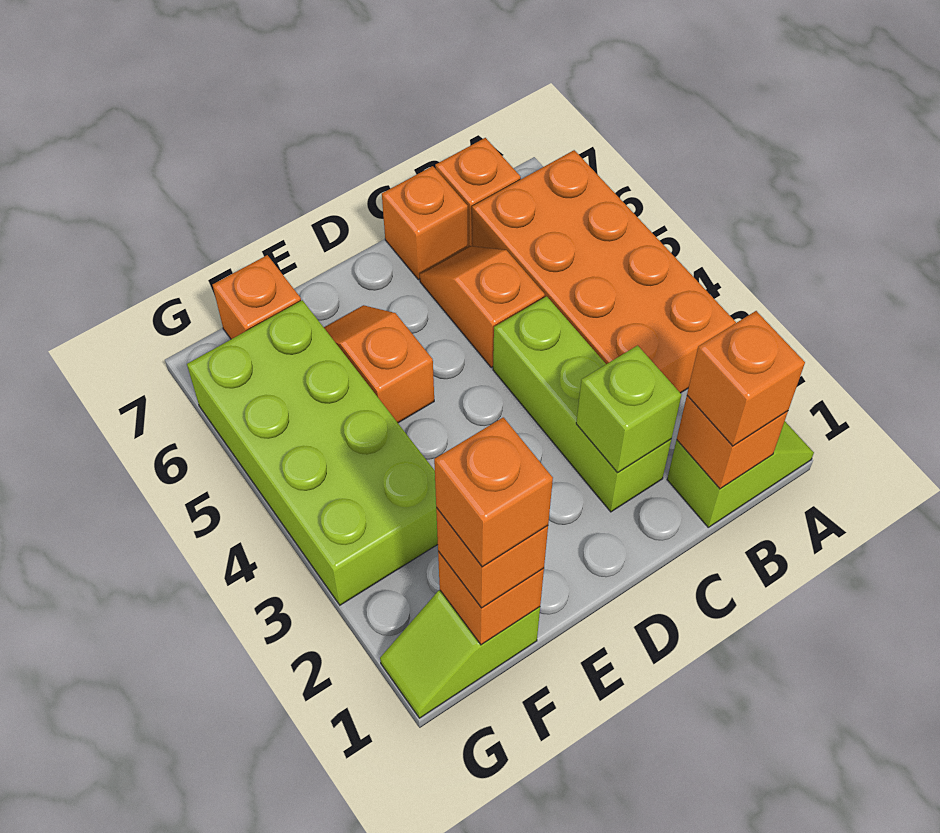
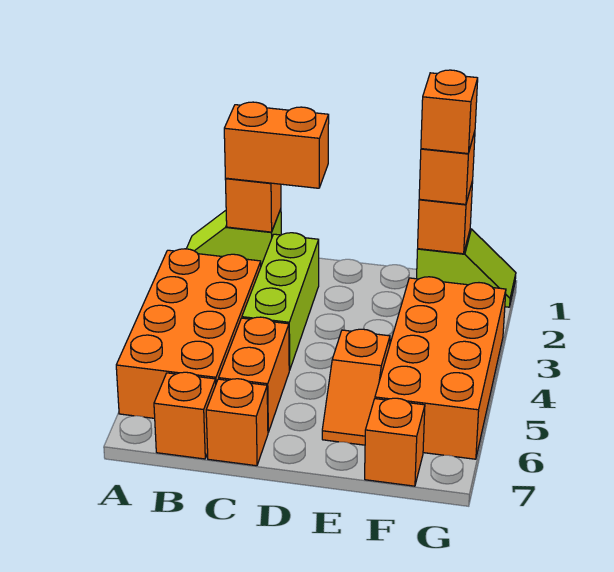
orange 1x1 brick [687,311,805,446] -> orange 1x2 brick [224,102,329,188]
lime 1x1 brick [576,345,682,472] -> none
orange 1x2 slope [420,246,545,368] -> orange 1x2 brick [219,317,289,432]
lime 2x4 brick [187,300,438,605] -> orange 2x4 brick [375,277,506,459]

